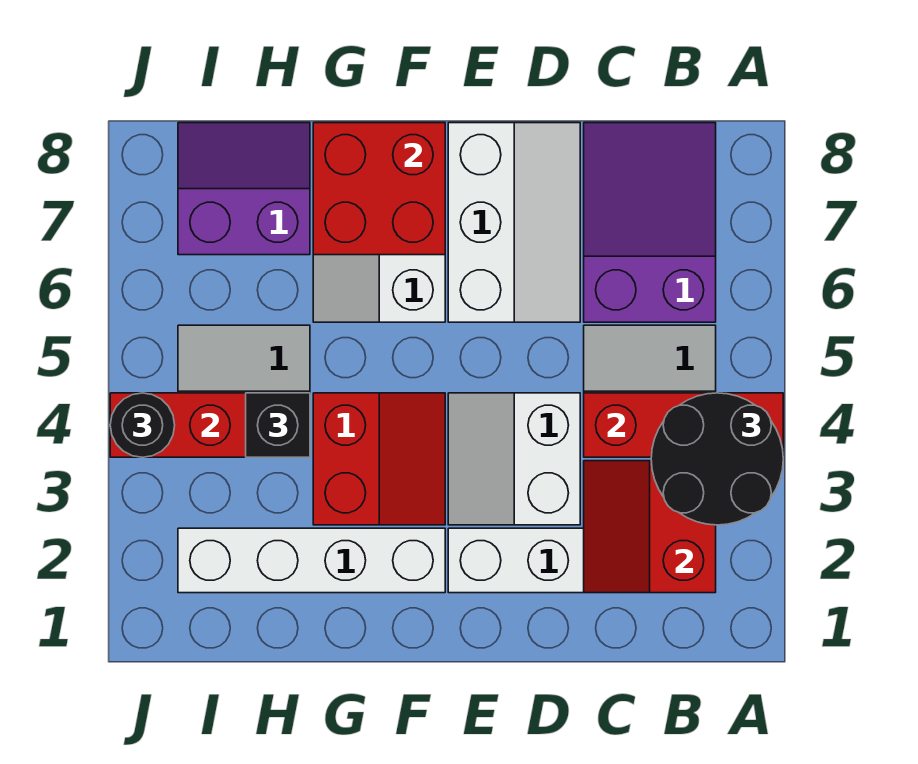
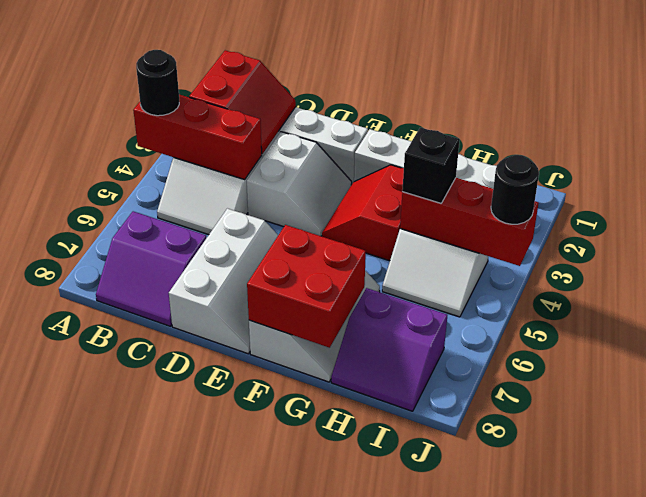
black 2x2 round brick [651,393,783,525] -> black 1x1 round brick [136,50,179,116]
purple 2x3 slope [584,123,716,322] -> purple 2x2 slope [96,211,206,326]
white 2x3 slope [448,123,580,322] -> white 2x3 slope turned to [169,209,278,354]

